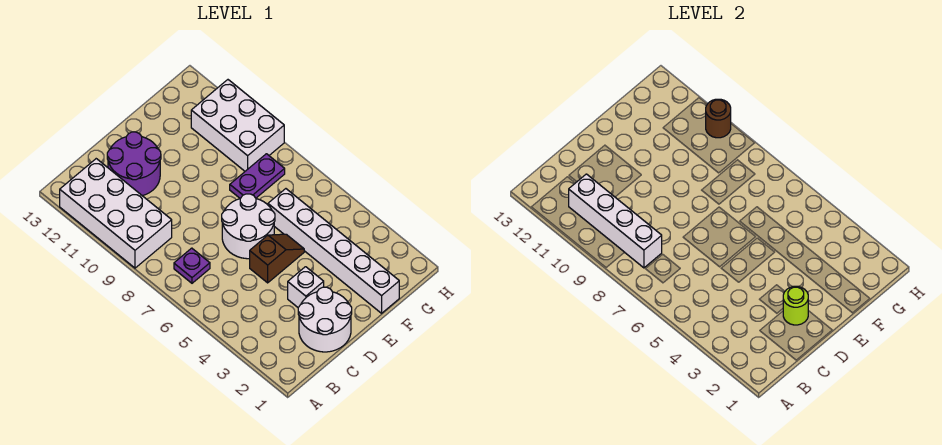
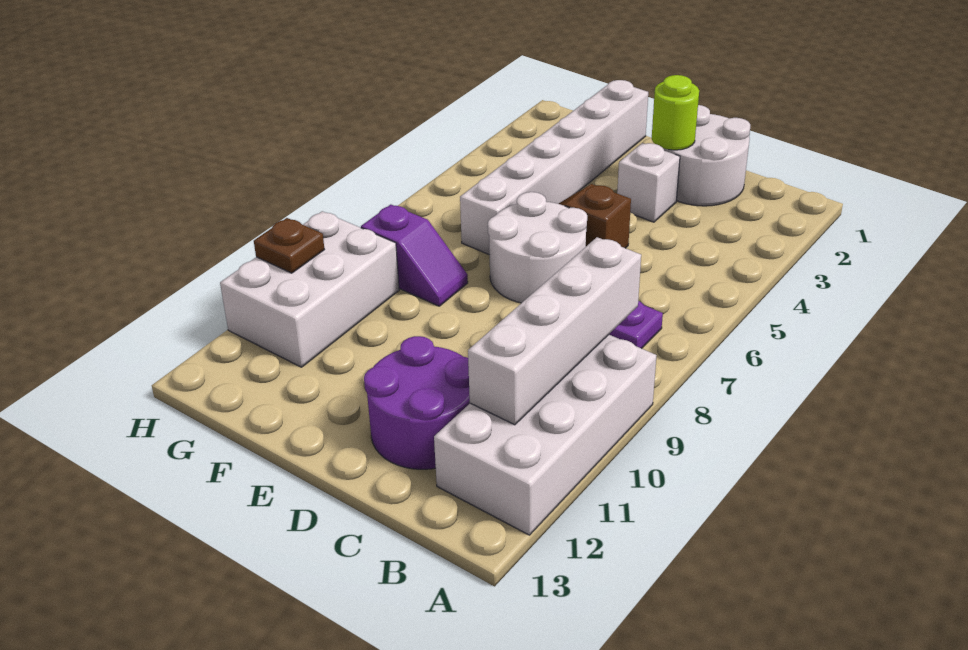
purple 1x2 plate [230,154,285,199] -> purple 1x2 slope [361,205,468,306]
brown 1x1 round brick [706,99,731,138] -> brown 1x1 plate [254,218,324,273]

